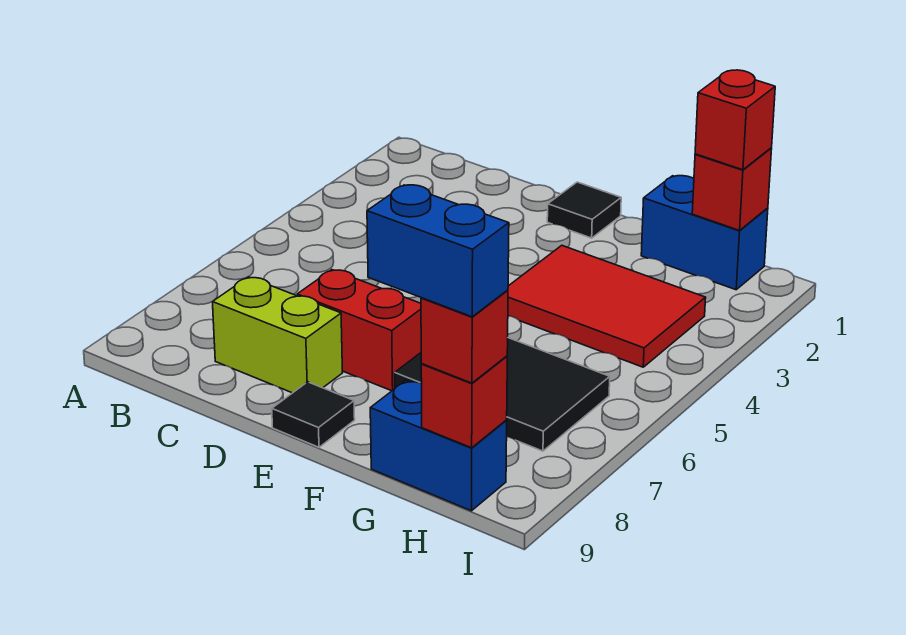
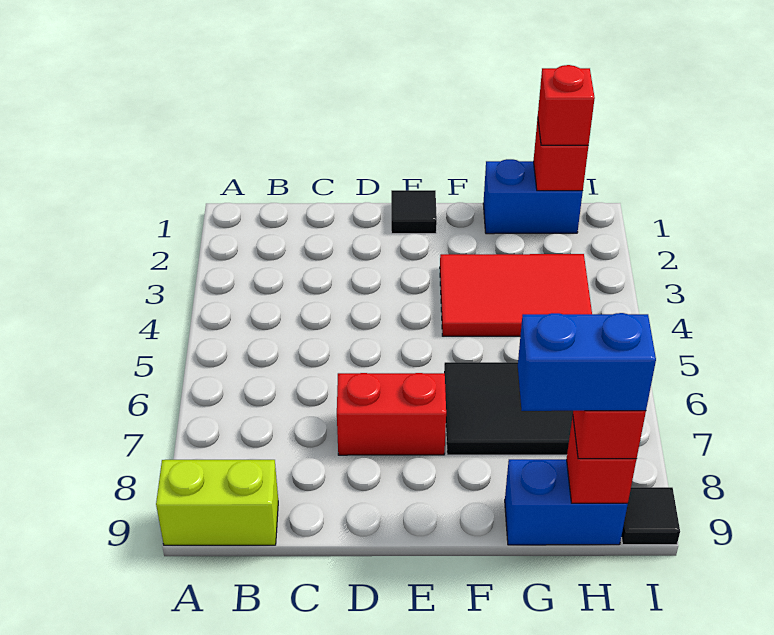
lime 1x2 brick [213,277,342,393] -> lime 1x2 brick moved to [156,460,278,545]
black 1x1 tile [272,382,355,447] -> black 1x1 tile moved to [621,487,680,545]

